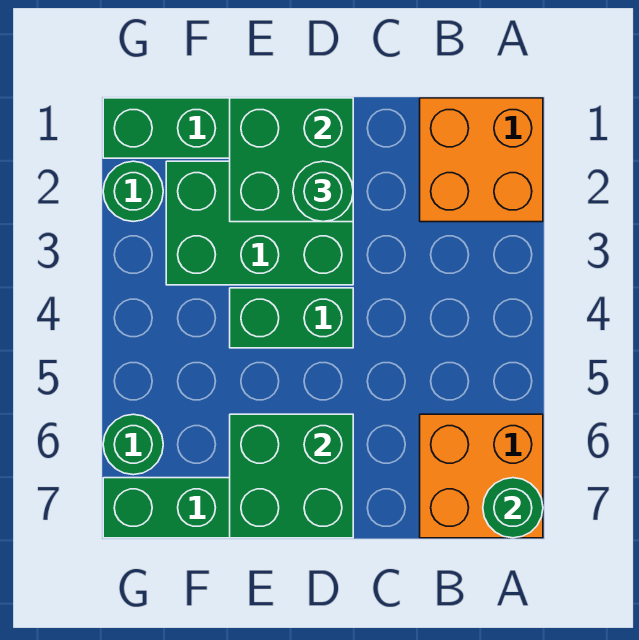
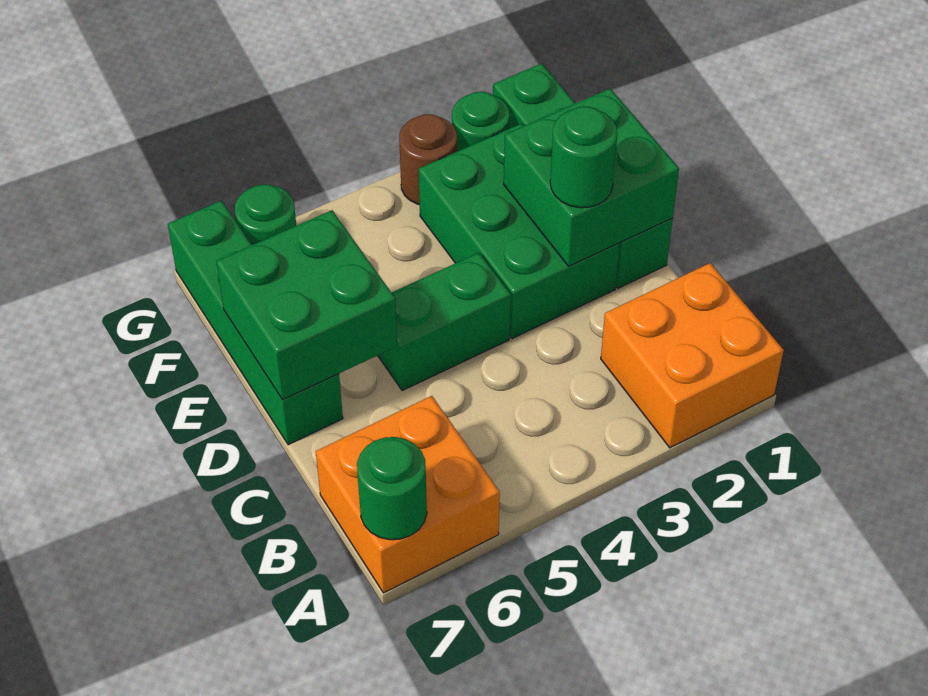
green 1x2 brick [230,288,353,348] -> green 1x2 brick turned to [378,253,511,391]
none -> brown 1x1 round brick [399,114,457,205]

